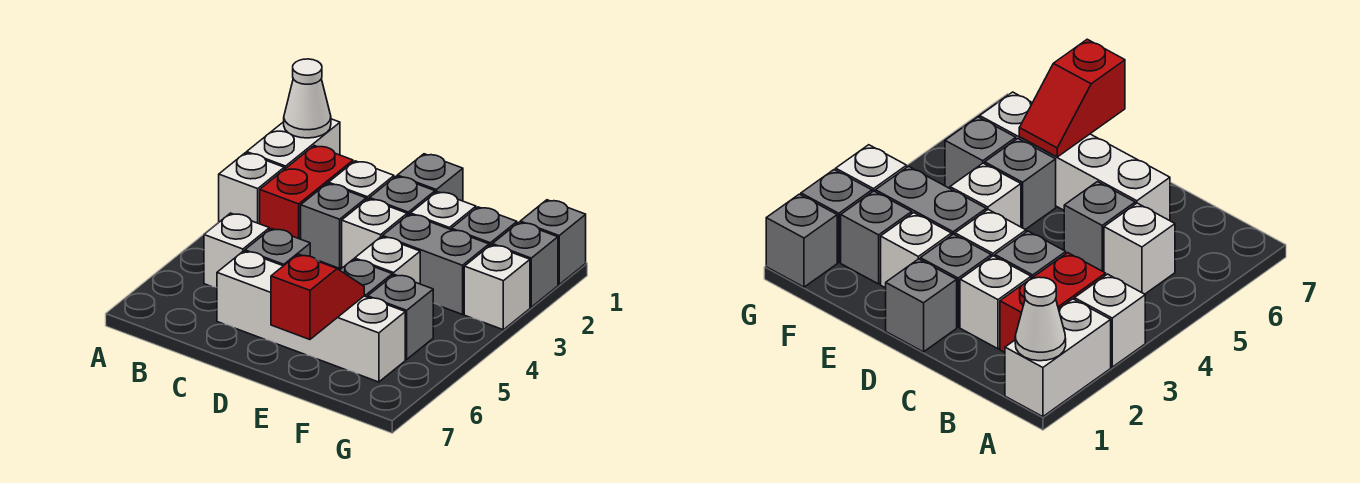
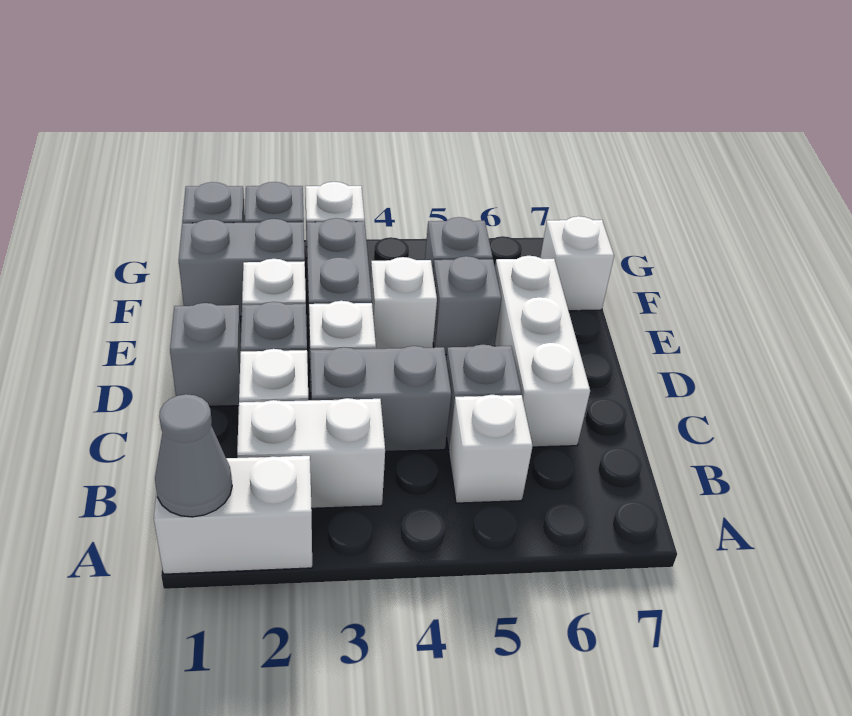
white 1x1 cone [284,59,331,138] -> grey 1x1 cone [155,394,232,517]
white 1x1 brick [219,153,284,224] -> white 1x1 brick moved to [540,216,614,311]
red 1x2 brick [260,146,353,239] -> white 1x2 brick [237,398,385,508]
grey 1x1 brick [301,183,366,268] -> grey 1x2 brick [310,346,451,452]
white 1x4 brick [217,251,405,382] -> white 1x3 brick [495,256,590,447]
red 1x2 slope [271,254,364,340] -> none
grey 1x1 brick [451,207,517,246] -> grey 1x2 brick [179,219,305,316]

